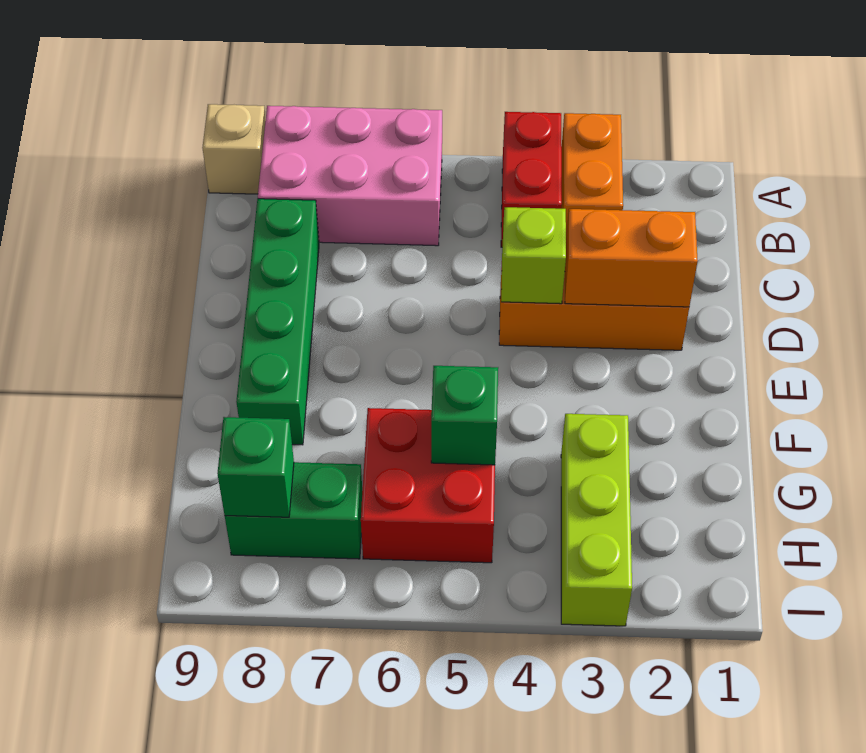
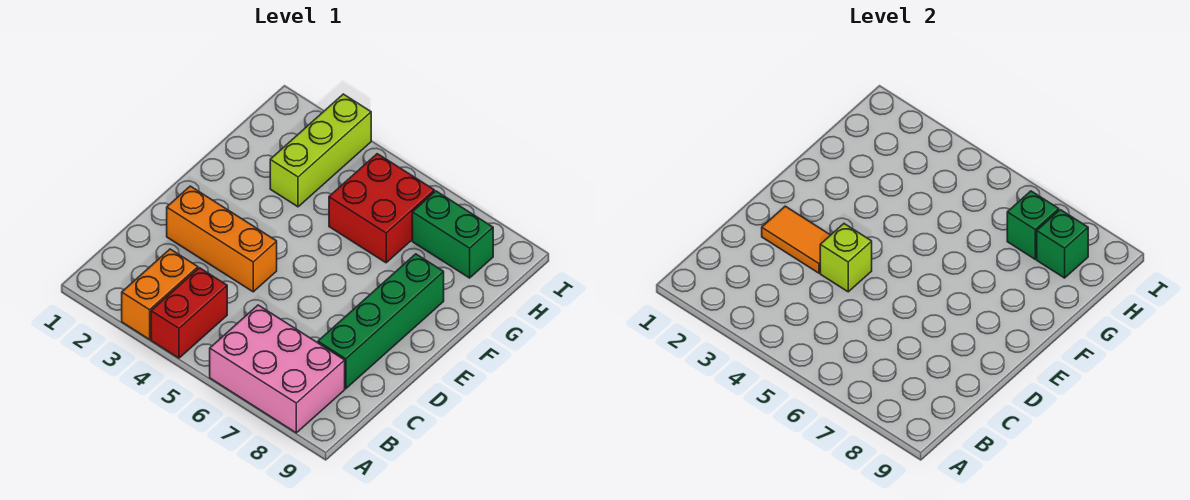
tan 1x1 brick [202,104,266,194] -> none
orange 1x2 brick [565,209,698,307] -> orange 1x2 tile [762,206,830,273]
green 1x1 brick [431,366,498,465] -> green 1x1 brick moved to [1007,191,1059,259]

